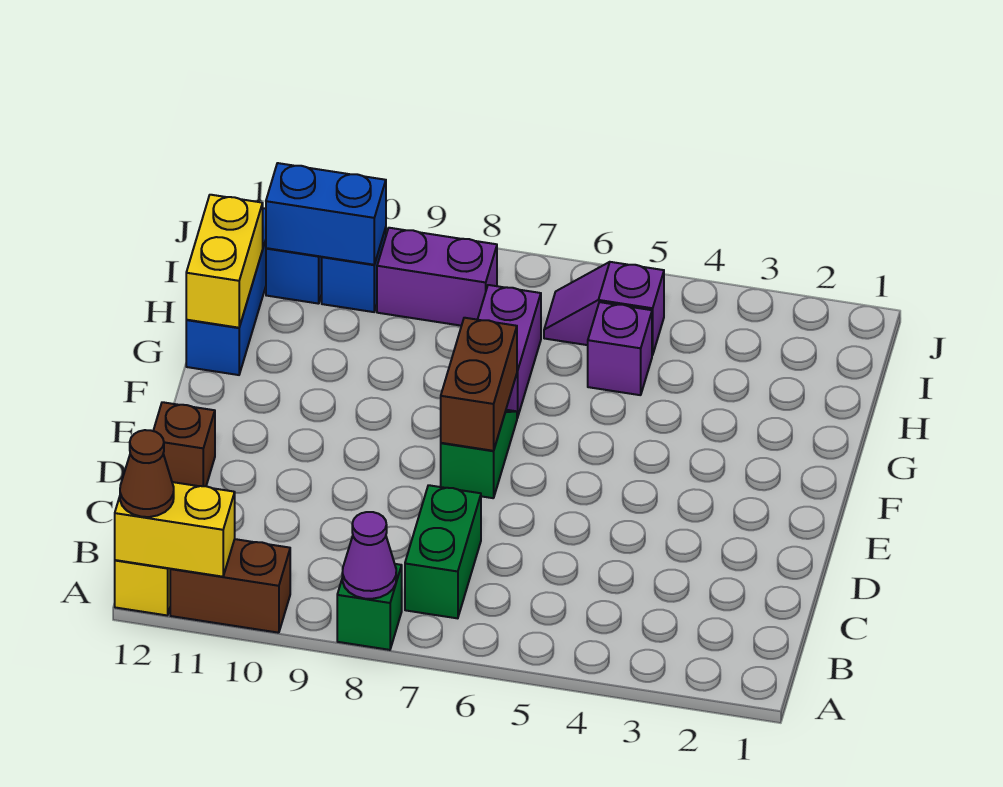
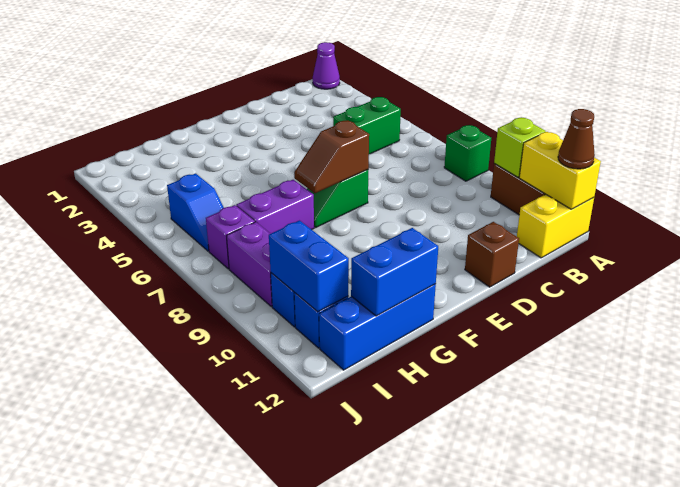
purple 1x1 cone [342,512,396,599] -> purple 1x1 cone moved to [313,42,340,89]
none -> lime 1x1 brick [494,118,546,177]
green 1x2 brick [405,485,481,618] -> green 1x2 brick moved to [333,97,401,154]
brown 1x2 brick [441,318,517,451] -> brown 1x2 slope [294,121,369,193]
yellow 1x2 brick [186,195,263,328] -> blue 1x2 brick [351,228,438,316]
purple 1x1 brick [588,302,652,395] -> purple 1x1 brick moved to [206,205,255,269]
purple 1x2 slope [544,262,664,355] -> blue 1x2 slope [167,174,224,251]

